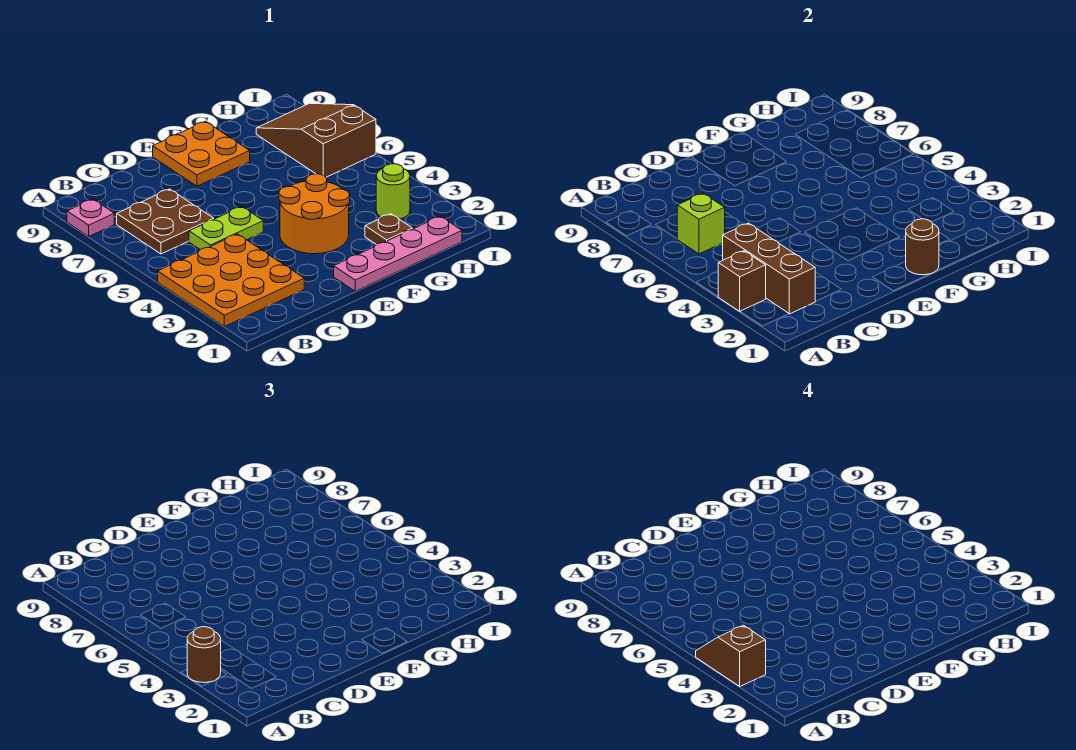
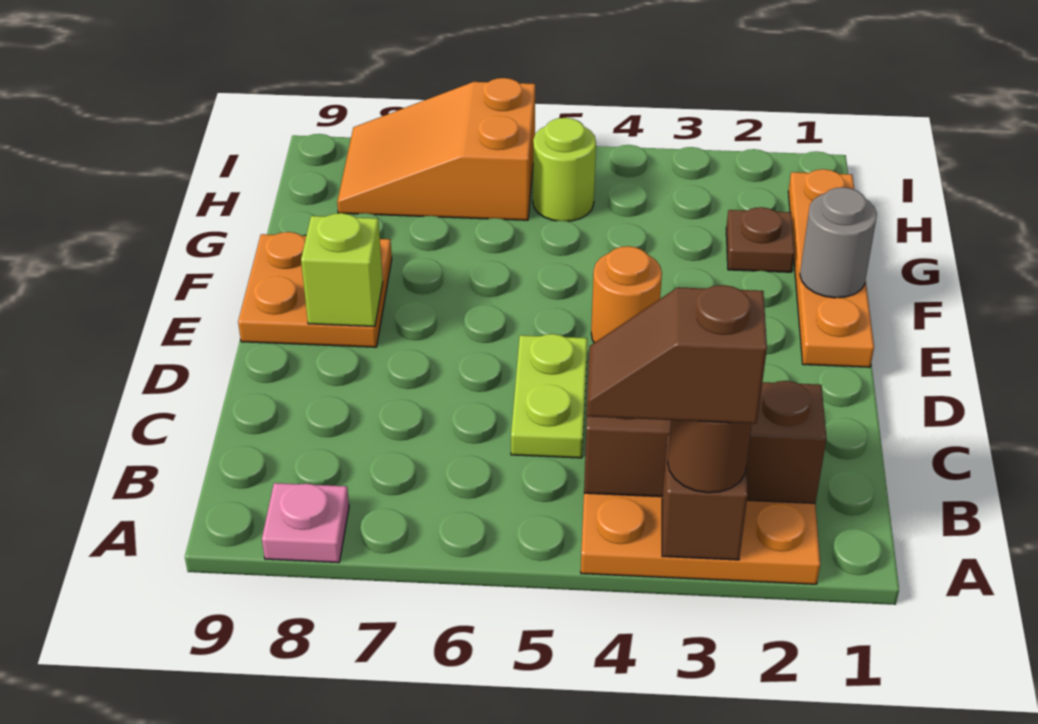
brown 2x2 plate [117,189,214,254] -> none
lime 1x1 brick [677,193,725,254] -> lime 1x1 brick moved to [301,213,383,327]
pink 1x4 plate [334,216,462,291] -> orange 1x4 plate [788,169,874,367]
orange 2x2 round brick [279,174,350,254] -> orange 1x1 round brick [591,246,662,343]
brown 1x1 round brick [906,219,939,275] -> grey 1x1 round brick [800,187,877,298]
lime 1x1 round brick [376,164,410,219] -> lime 1x1 round brick moved to [533,118,596,221]
brown 2x3 slope [256,103,376,177] -> orange 2x3 slope [337,78,535,220]

